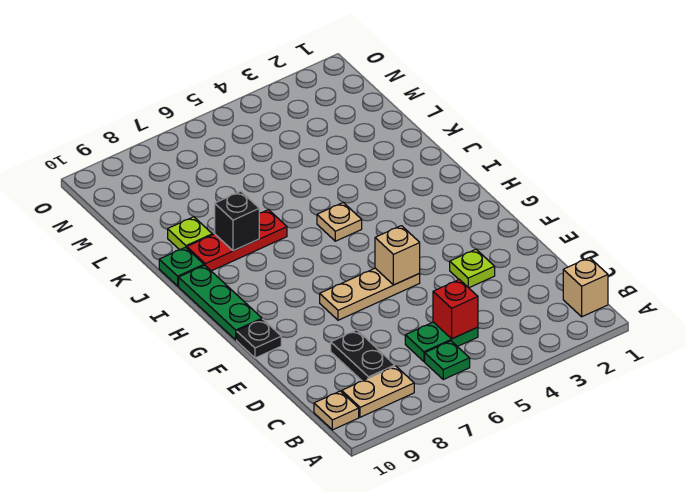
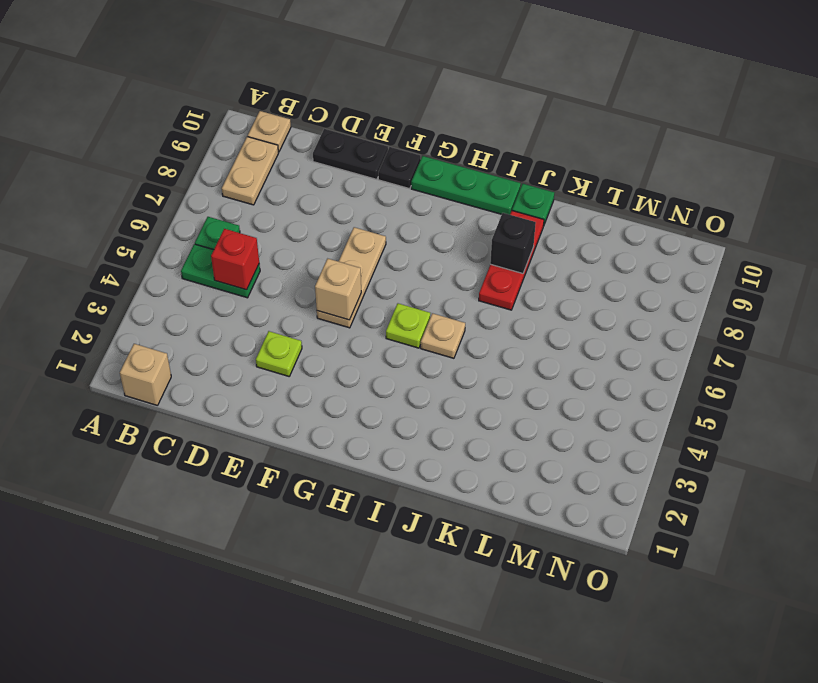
green 1x2 plate [405,322,478,361] -> green 1x2 plate turned to [181,244,260,298]
black 1x2 plate [331,330,395,381] -> black 1x2 plate moved to [313,129,388,179]
lime 1x1 plate [168,217,212,250] -> lime 1x1 plate moved to [386,303,430,348]

